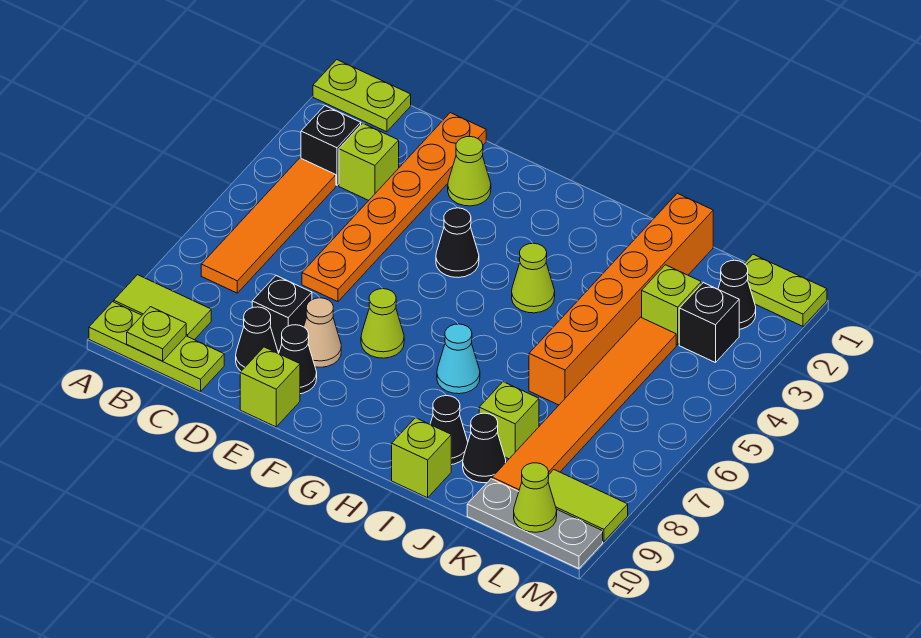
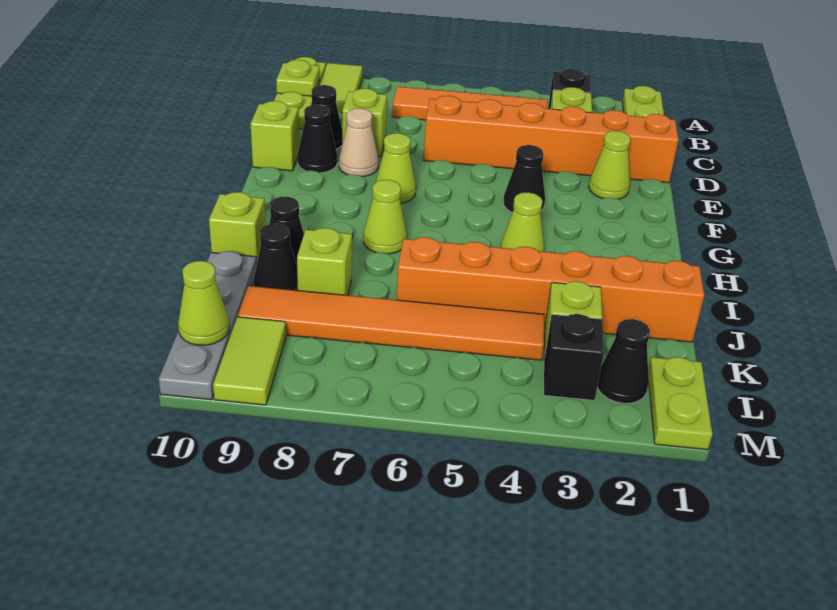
orange 1x6 plate [302,113,486,302] -> orange 1x6 brick [424,96,679,183]
black 1x1 brick [252,276,312,351] -> lime 1x1 brick [342,89,387,157]
cyan 1x1 cone [437,324,480,394] -> lime 1x1 cone [364,180,407,254]
grey 1x3 plate [467,479,603,569] -> grey 1x4 plate [159,251,257,400]

